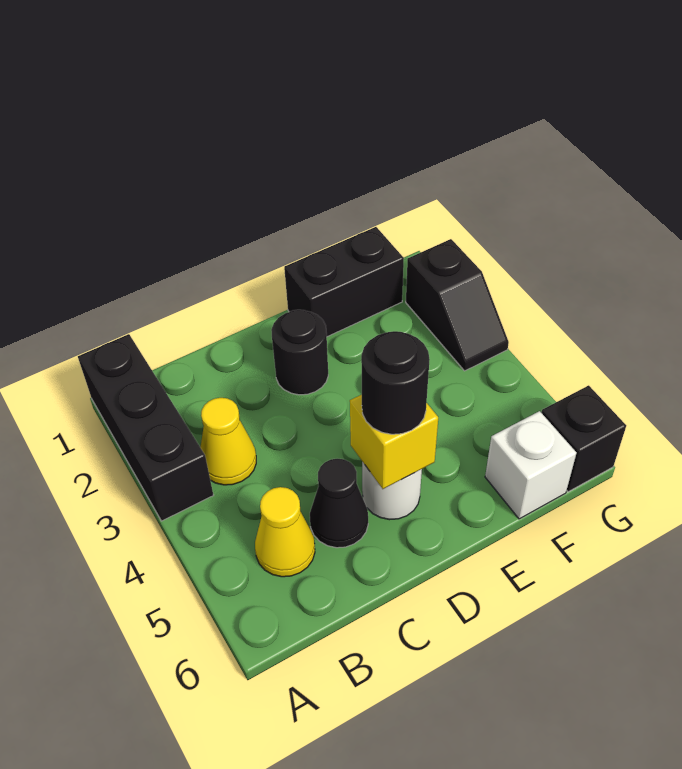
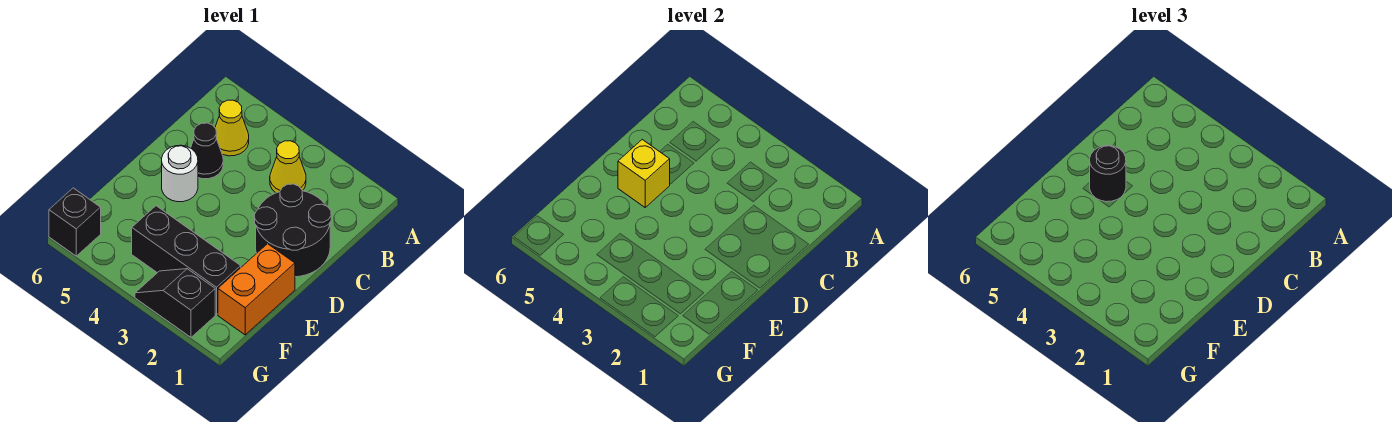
black 1x3 brick [78,334,213,521] -> black 1x3 brick moved to [132,206,241,315]
black 1x1 round brick [271,310,328,395] -> black 2x2 round brick [255,184,331,277]
black 1x2 brick [284,227,404,337] -> orange 1x2 brick [218,244,295,335]
white 1x1 brick [485,411,577,519] -> none

